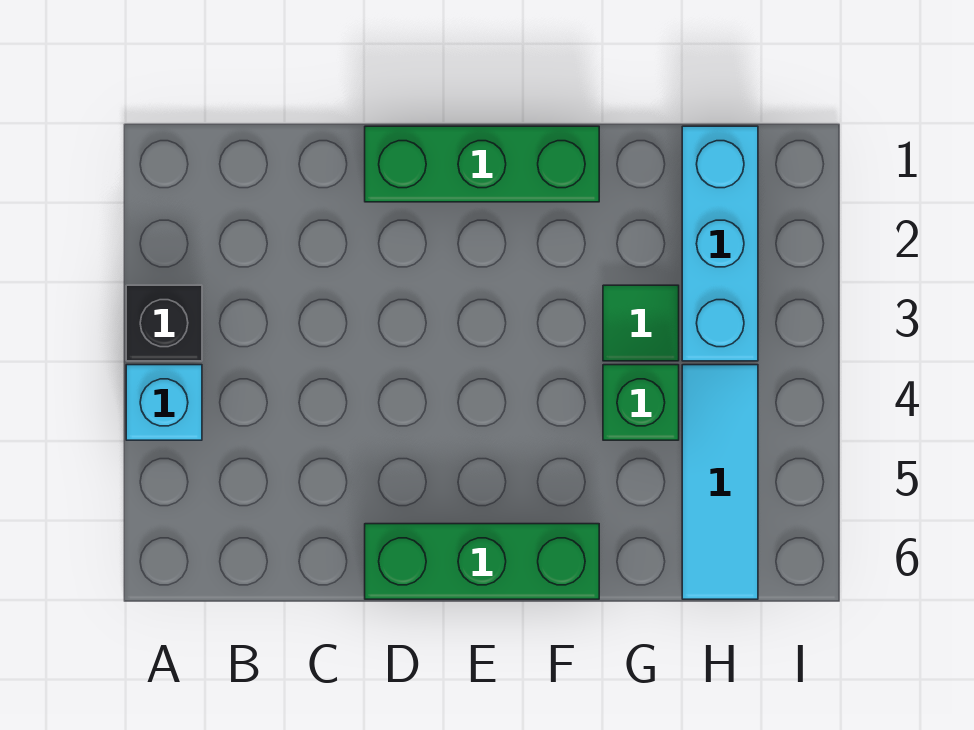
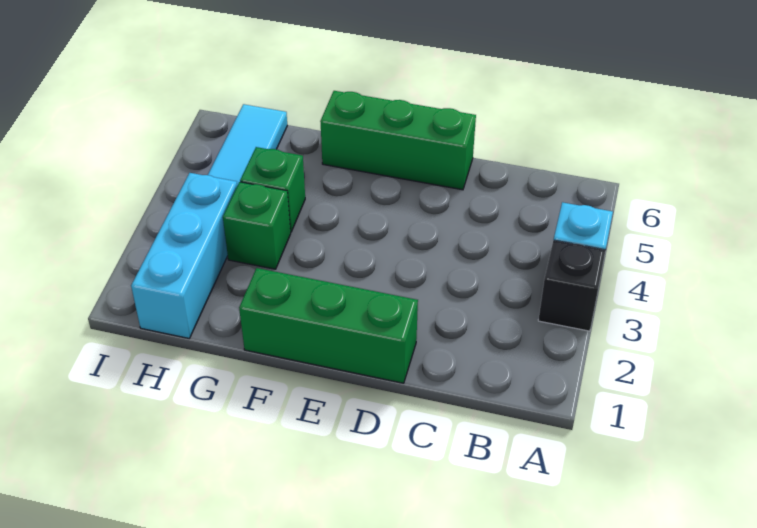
green 1x1 tile [603,285,679,361] -> green 1x1 brick [223,182,291,269]

